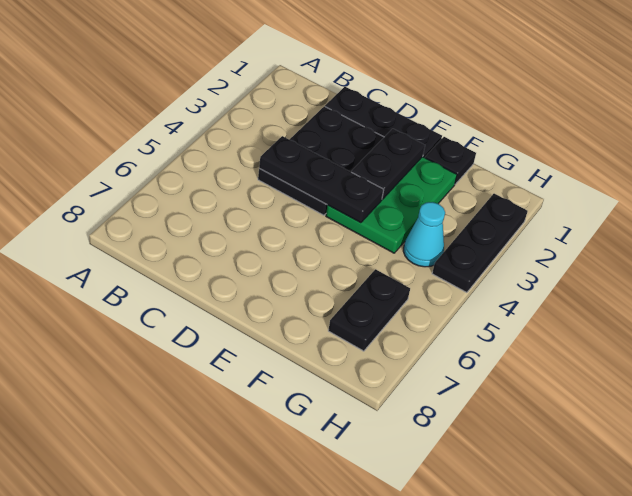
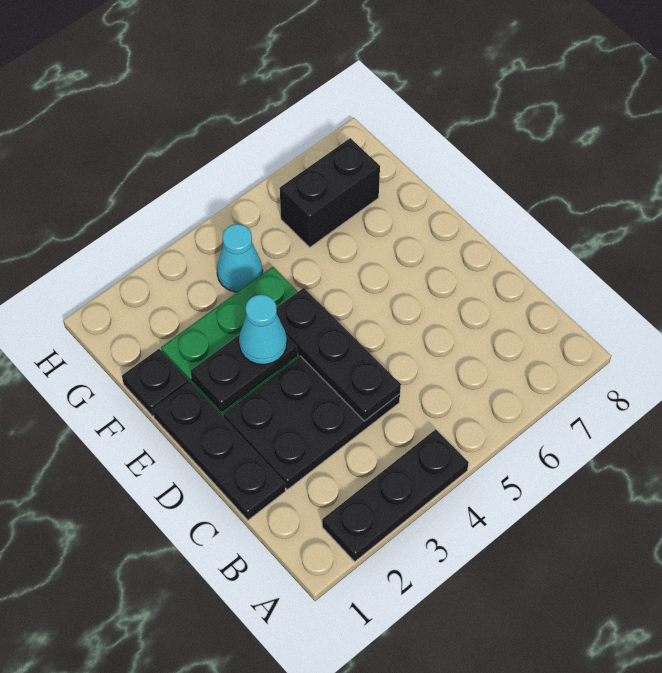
none -> cyan 1x1 cone [239,295,287,364]
black 1x2 plate [328,269,410,351] -> black 1x2 brick [280,138,380,247]
black 1x3 plate [432,194,528,292] -> black 1x3 plate moved to [322,429,469,562]

